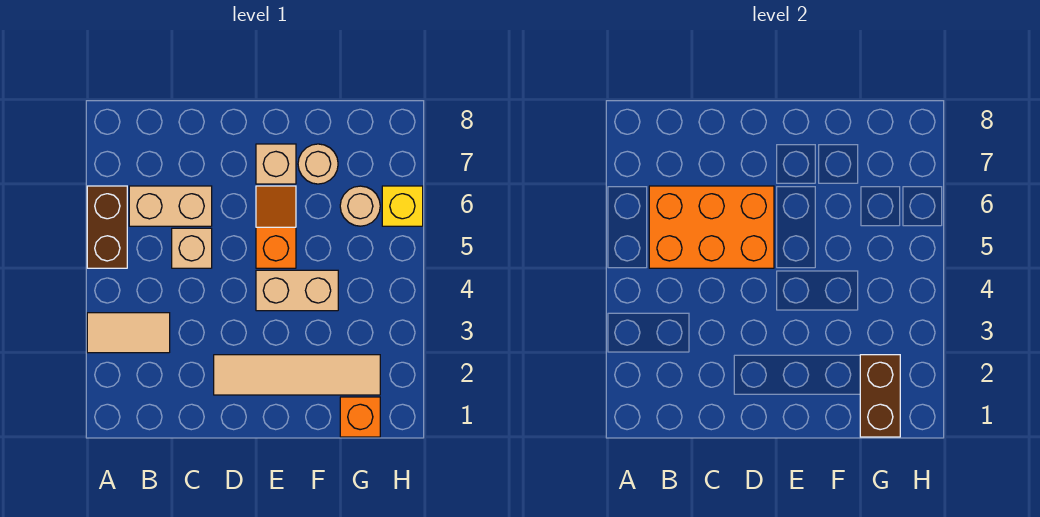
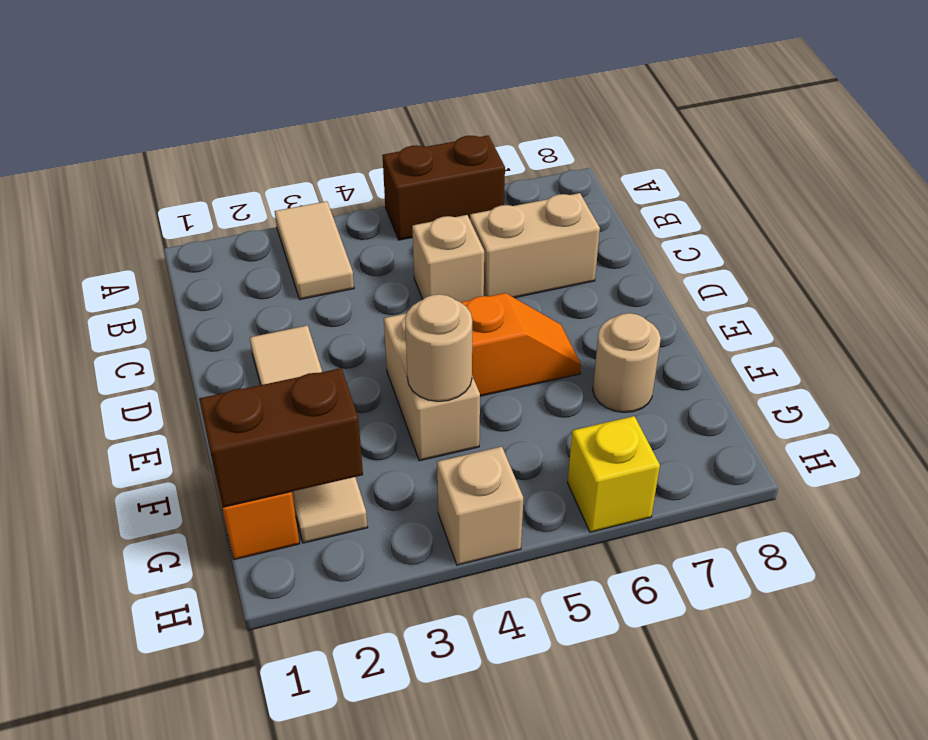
orange 2x3 brick [649,186,774,268] -> none
tan 1x2 brick [129,186,212,226] -> tan 1x2 brick turned to [470,193,600,298]
tan 1x1 brick [256,144,296,184] -> tan 1x1 brick moved to [437,447,523,565]
tan 1x1 round brick [340,186,380,226] -> tan 1x1 round brick moved to [405,294,472,401]

